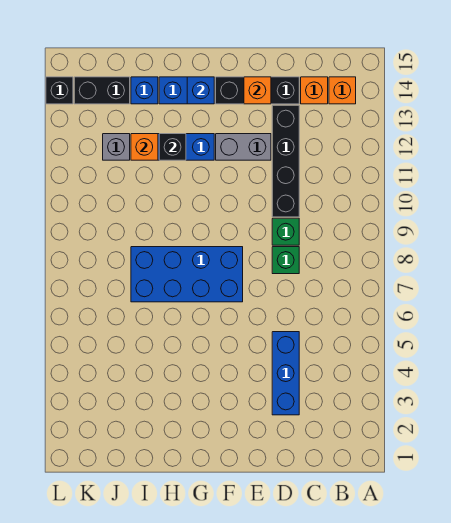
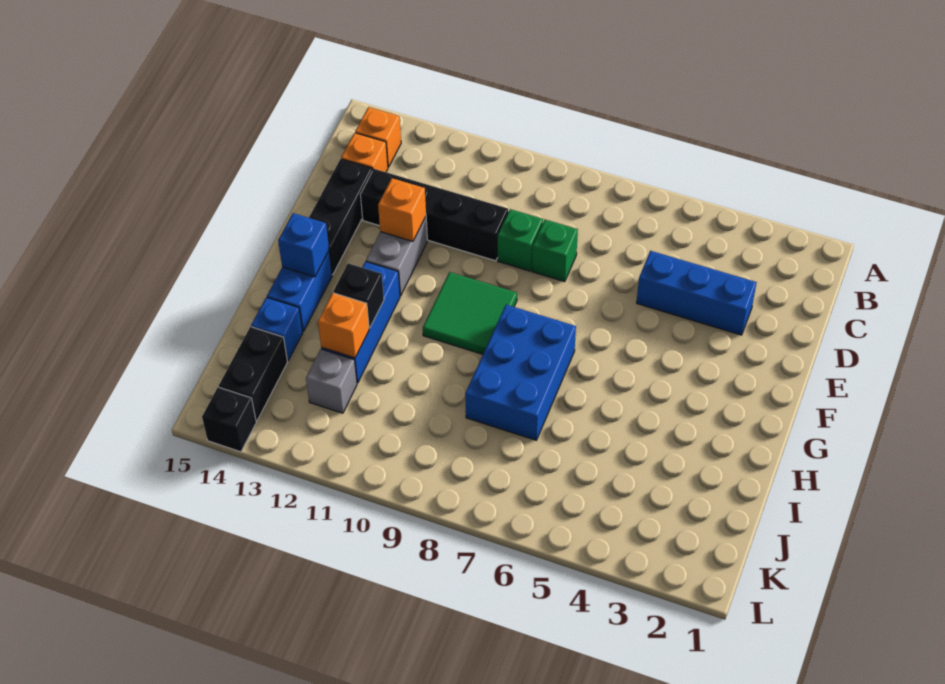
orange 1x1 brick [244,77,271,104] -> orange 1x1 brick moved to [378,178,426,241]
blue 2x4 brick [131,247,243,302] -> blue 2x3 brick [465,305,576,440]
none -> green 2x2 tile [423,272,517,354]

